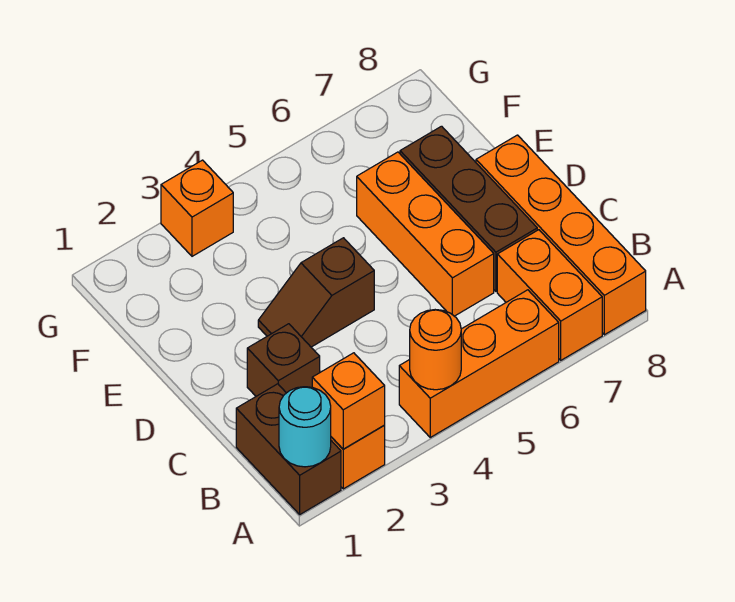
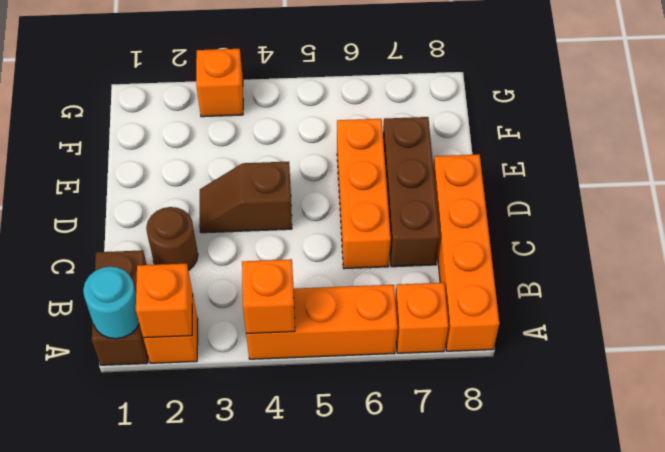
orange 1x1 round brick [410,310,461,390] -> orange 1x1 brick [242,259,295,334]
orange 1x2 brick [497,230,602,360] -> orange 1x1 brick [395,283,448,353]
brown 1x1 brick [247,324,320,396] -> brown 1x1 round brick [146,207,198,271]

